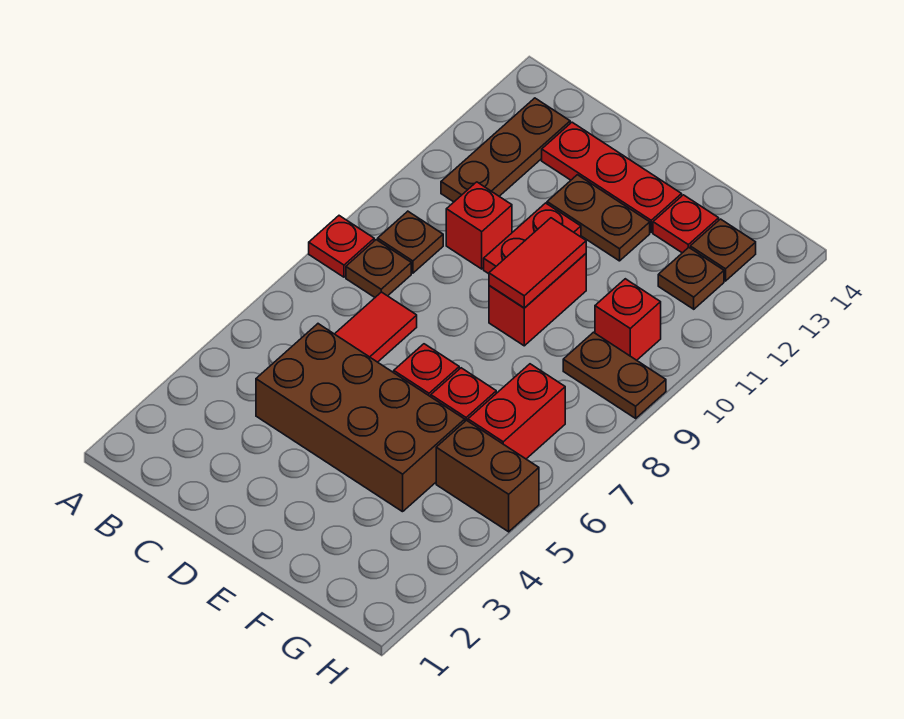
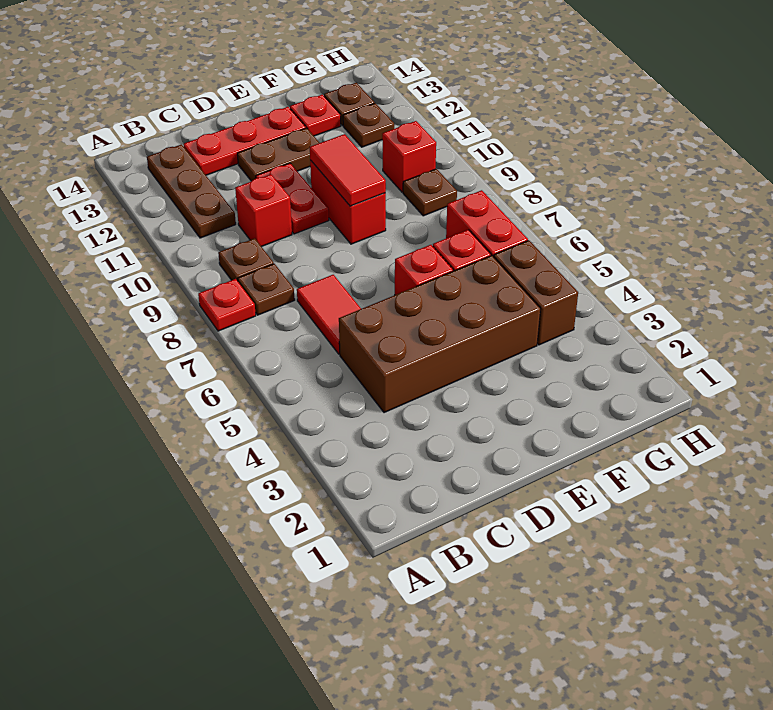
brown 1x2 brick [436,420,539,532] -> brown 1x2 brick turned to [494,240,578,345]
brown 1x2 plate [563,332,666,418] -> brown 1x1 plate [403,169,457,216]

